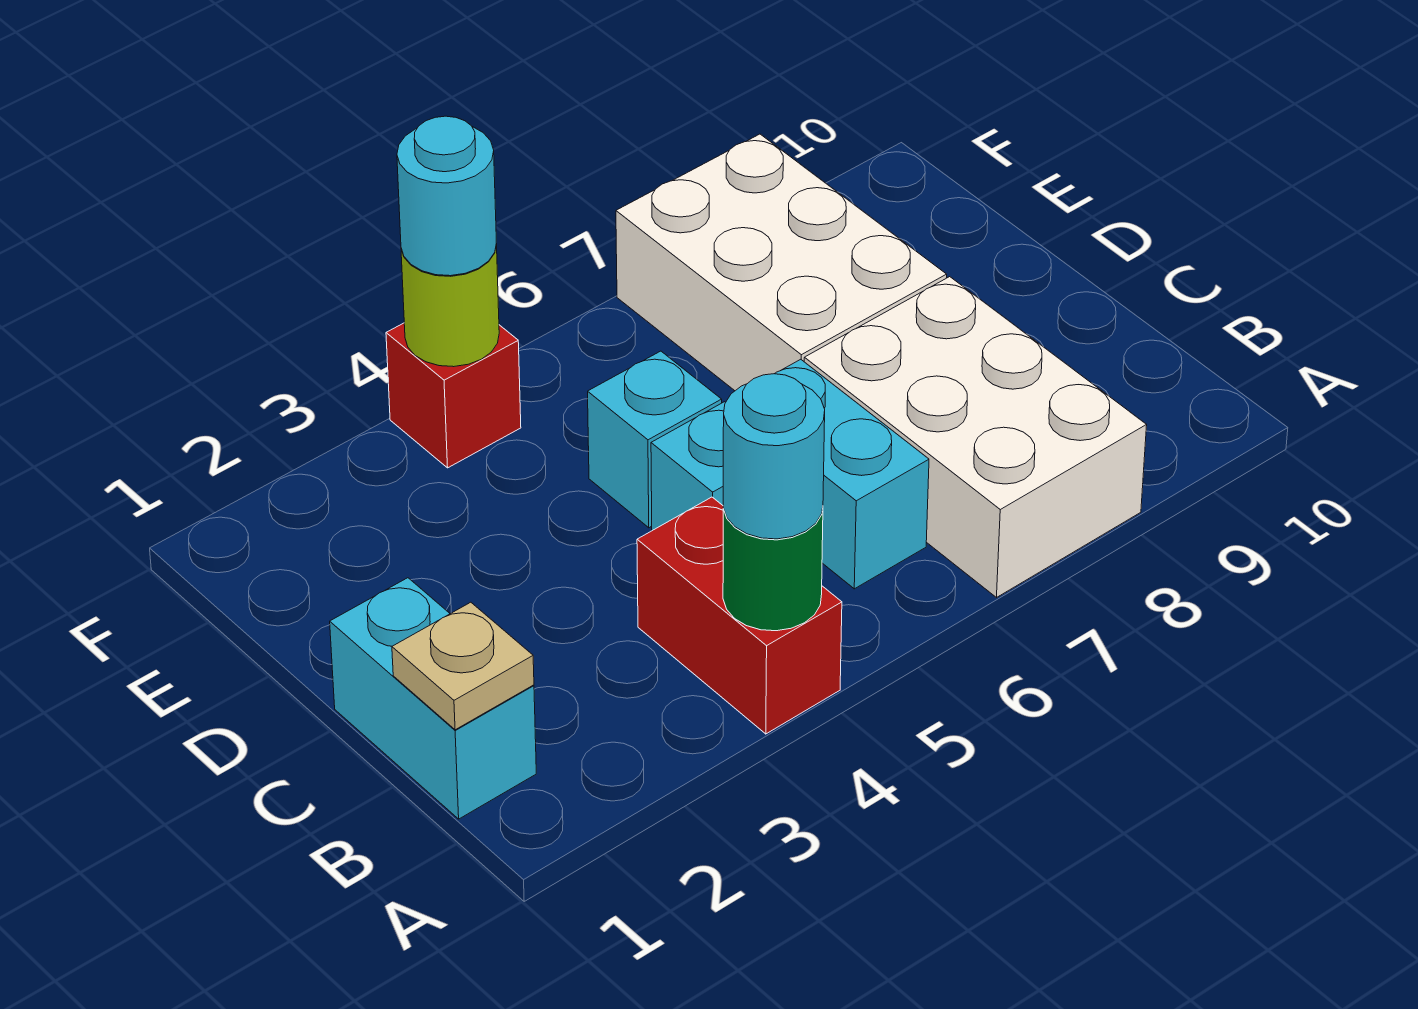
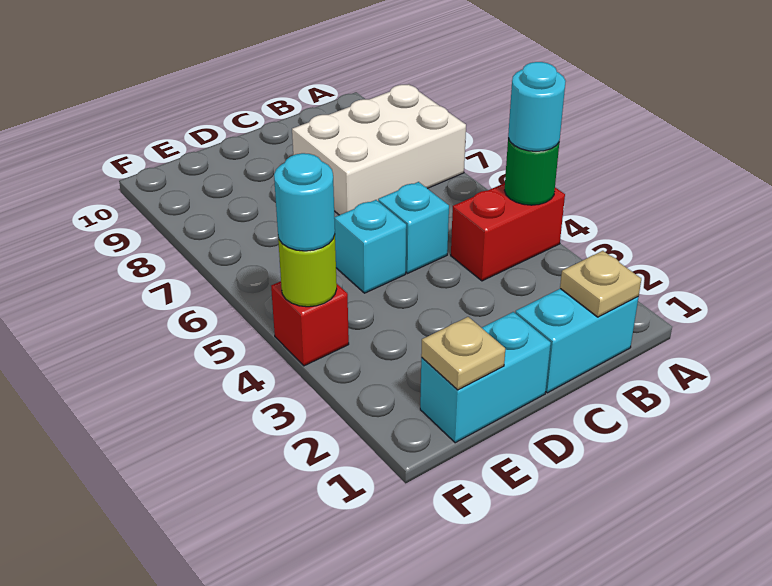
cyan 1x2 brick [775,359,929,589] -> cyan 1x2 brick moved to [420,312,551,443]
white 2x3 brick [616,134,947,391] -> none
none -> tan 1x1 plate [421,317,505,390]

